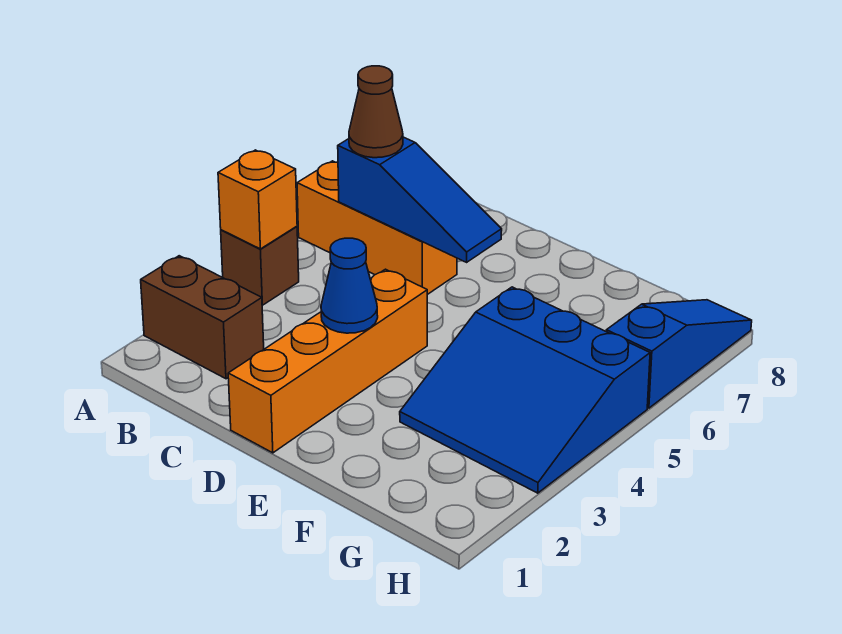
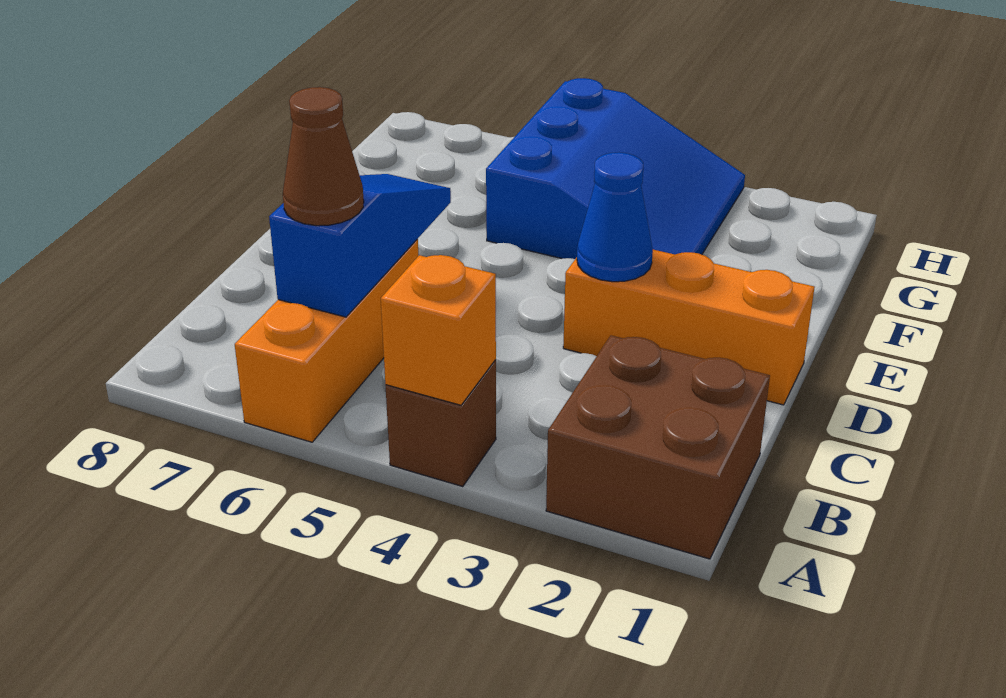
brown 1x2 brick [141,256,264,379] -> brown 2x2 brick [546,336,770,559]
orange 1x4 brick [228,269,427,453] -> orange 1x3 brick [563,250,815,405]
blue 1x3 slope [606,300,752,408] -> none

